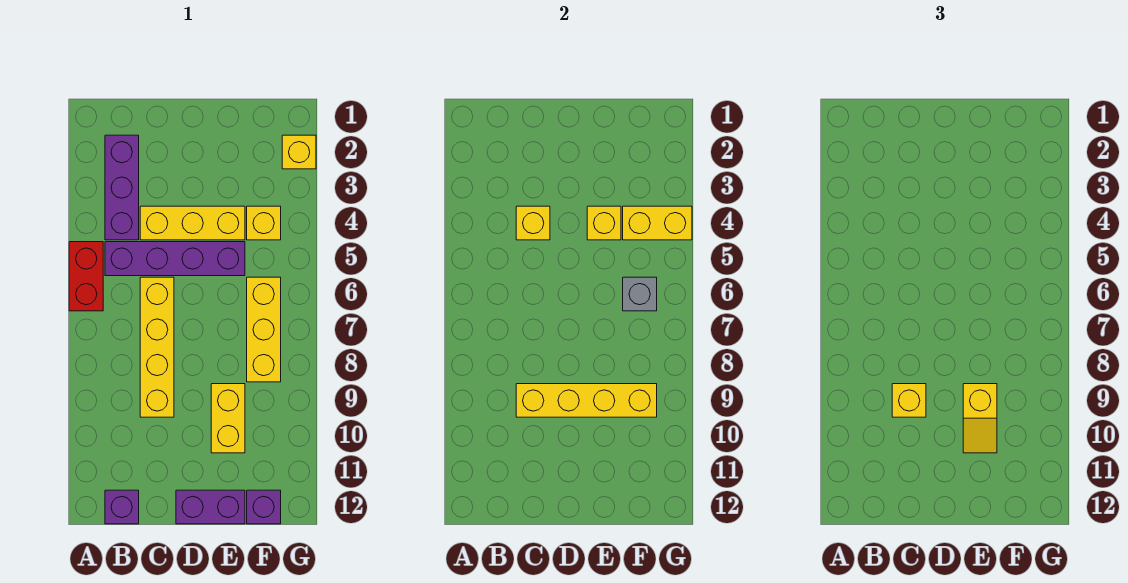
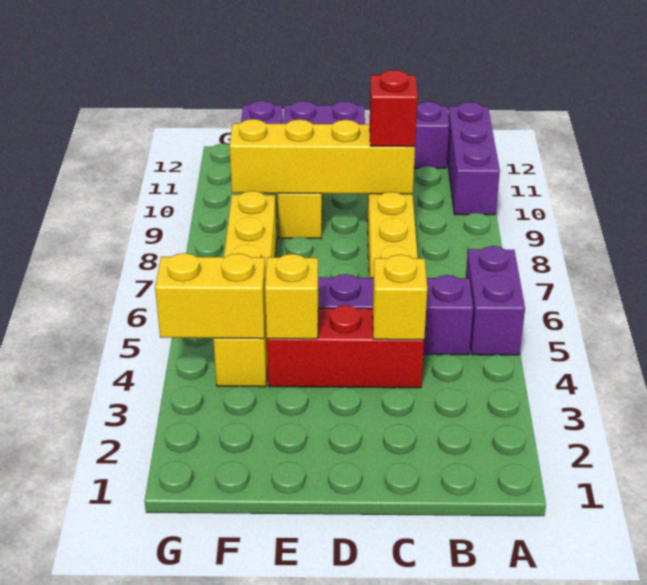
red 1x2 brick [69,242,103,311] -> purple 1x2 brick [466,246,525,355]
purple 1x3 brick [105,135,139,240] -> purple 1x3 brick moved to [447,102,500,215]
yellow 1x3 brick [140,206,245,240] -> red 1x3 brick [267,305,424,388]
yellow 1x1 brick [892,384,926,417] -> red 1x1 brick [370,70,418,147]
yellow 1x2 slope [963,384,997,453] -> none
grey 1x1 brick [623,277,657,311] -> none
yellow 1x1 brick [282,135,316,169] -> none

